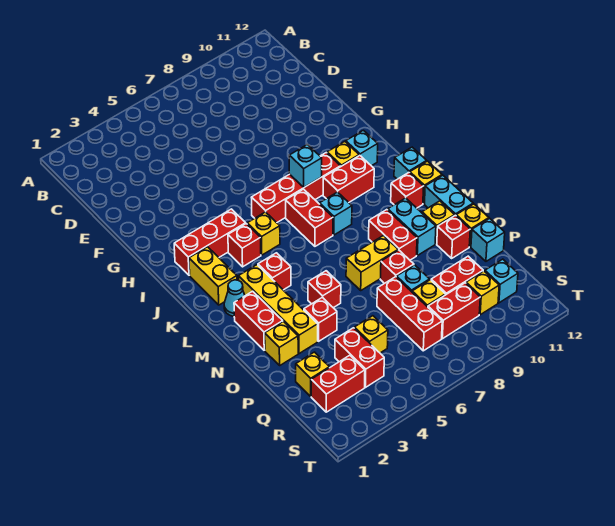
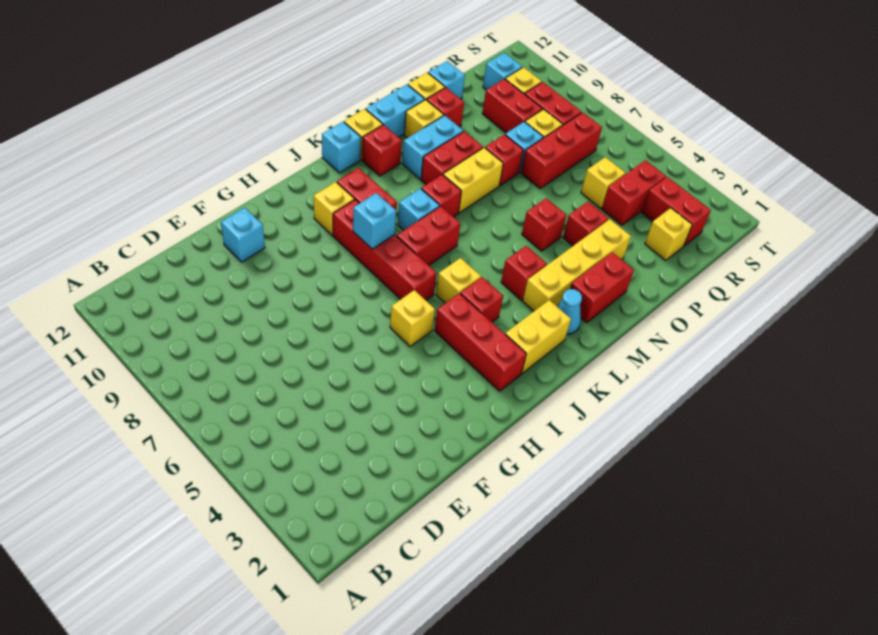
cyan 1x1 brick [346,130,378,166] -> cyan 1x1 brick moved to [221,208,265,262]
none -> red 1x1 brick [421,175,461,217]
yellow 1x2 brick [346,236,398,290] -> yellow 1x2 brick turned to [443,148,503,213]
yellow 1x1 brick [265,322,298,365] -> yellow 1x1 brick moved to [390,290,435,346]

